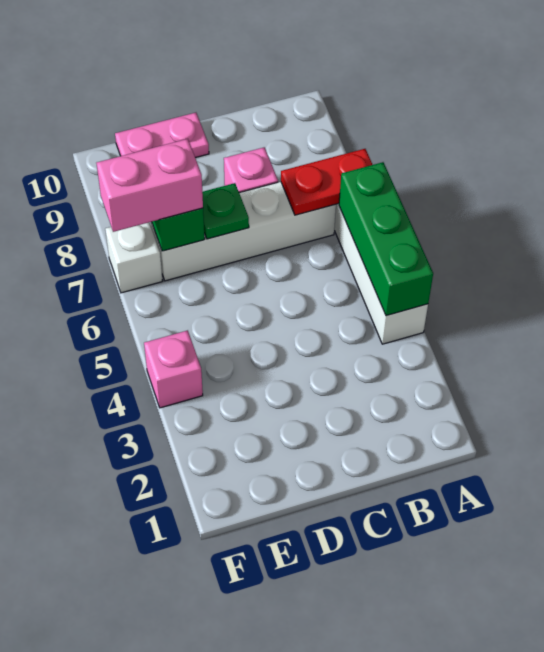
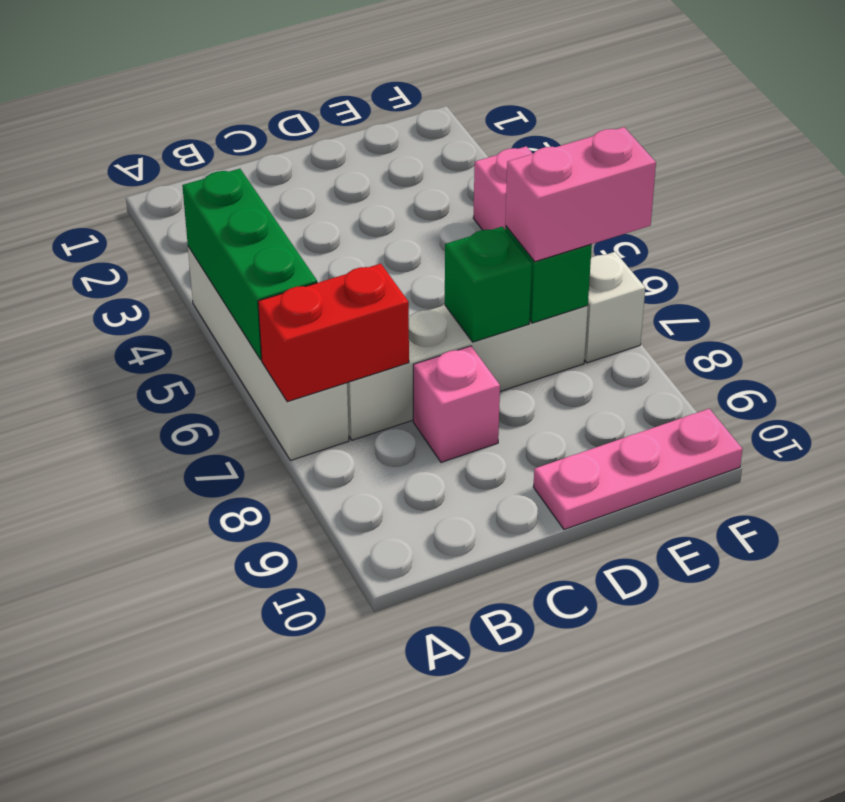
red 1x2 plate [281,149,372,215] -> red 1x2 brick [258,264,409,402]
green 1x1 plate [202,183,249,239] -> green 1x1 brick [445,227,532,342]
pink 1x2 plate [115,113,209,158] -> pink 1x3 plate [533,409,742,530]

